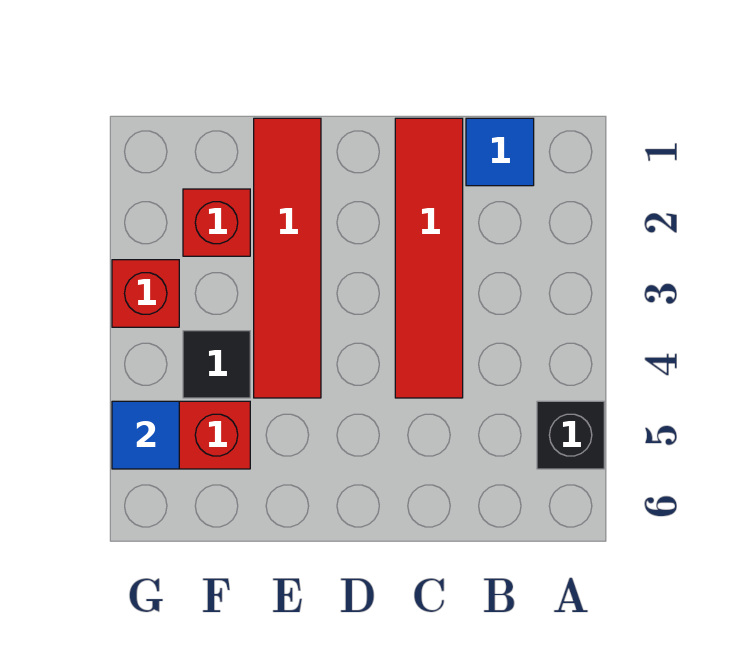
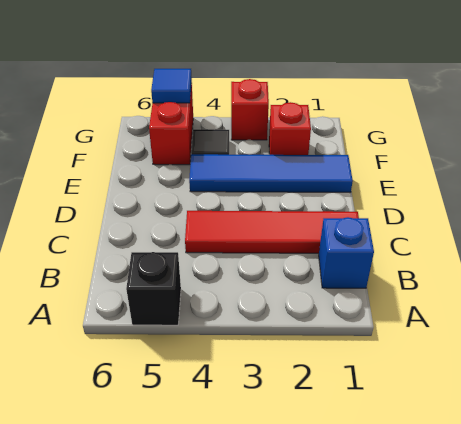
blue 1x1 tile [466,118,534,186] -> blue 1x1 brick [319,217,374,288]
red 1x4 tile [254,118,321,398] -> blue 1x4 tile [189,154,353,192]

